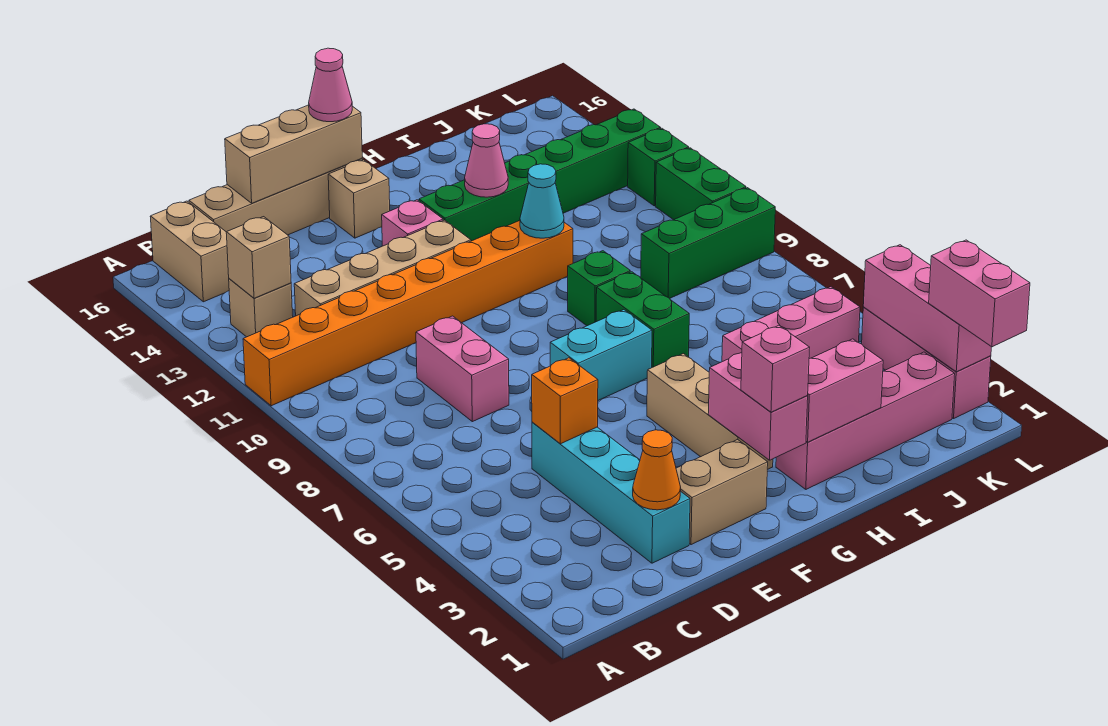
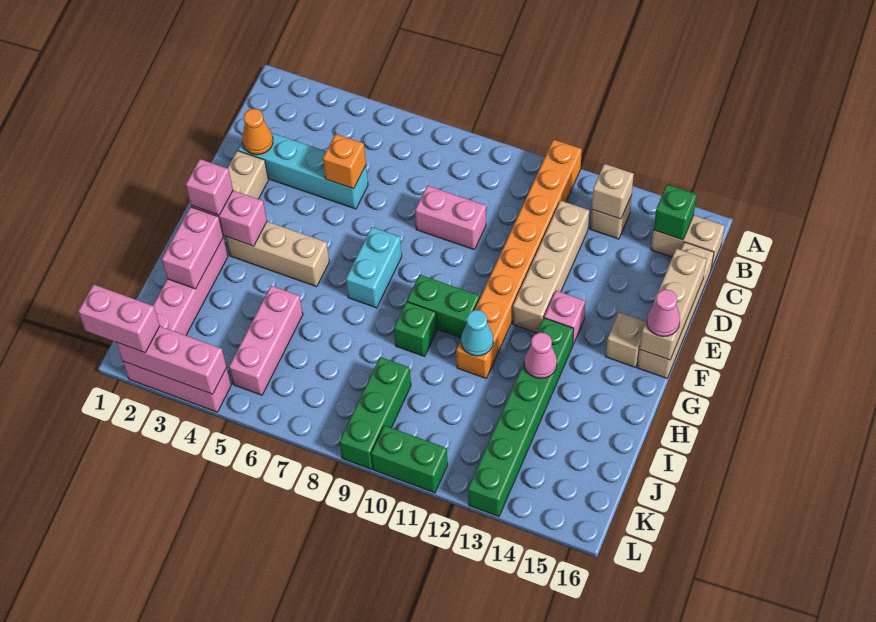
green 1x2 brick [596,272,689,367] -> green 1x2 brick moved to [407,275,480,338]
green 1x1 brick [628,128,689,206] -> green 1x1 brick moved to [654,185,697,240]

